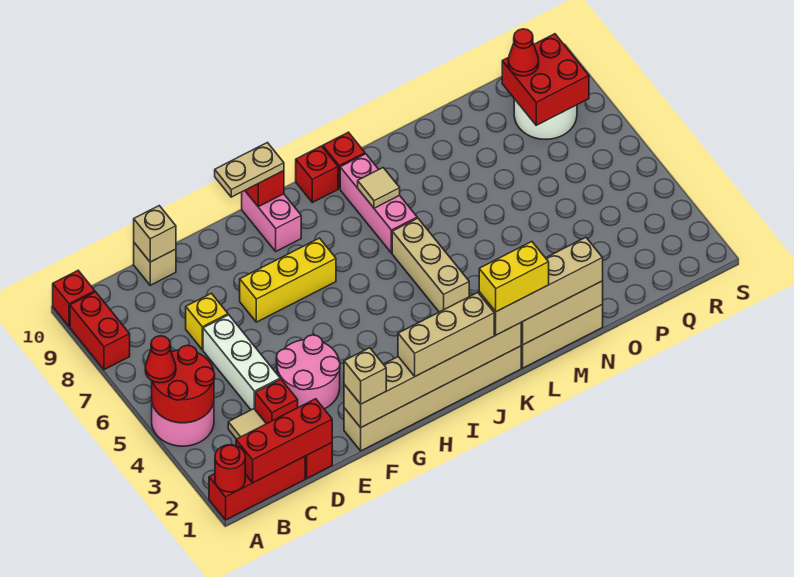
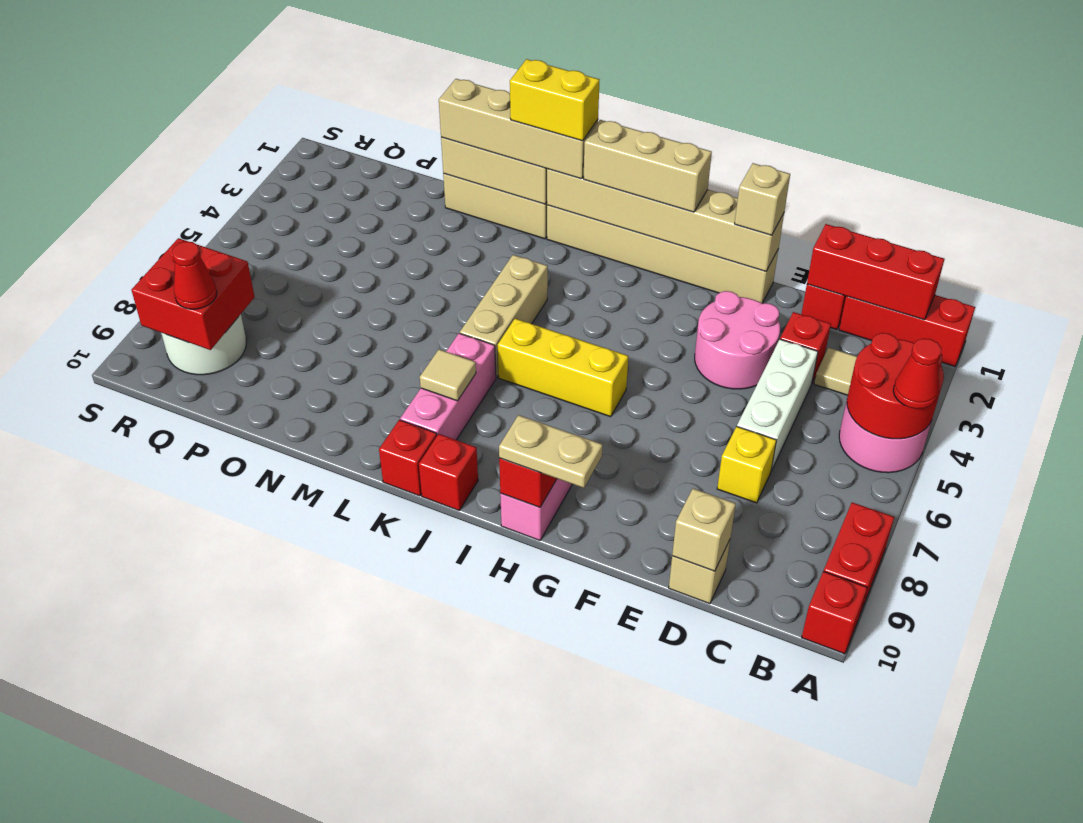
red 1x1 round brick [215,445,245,492] -> none
yellow 1x3 brick [240,238,336,322] -> yellow 1x3 brick moved to [498,319,628,417]

